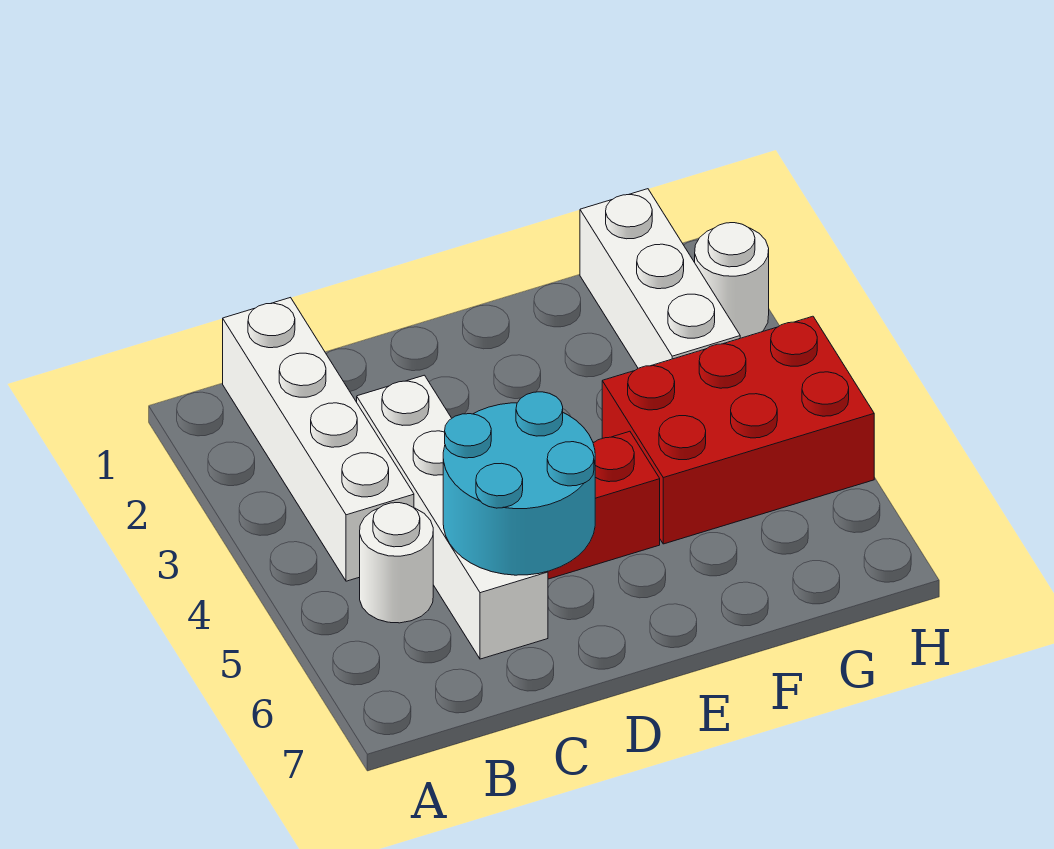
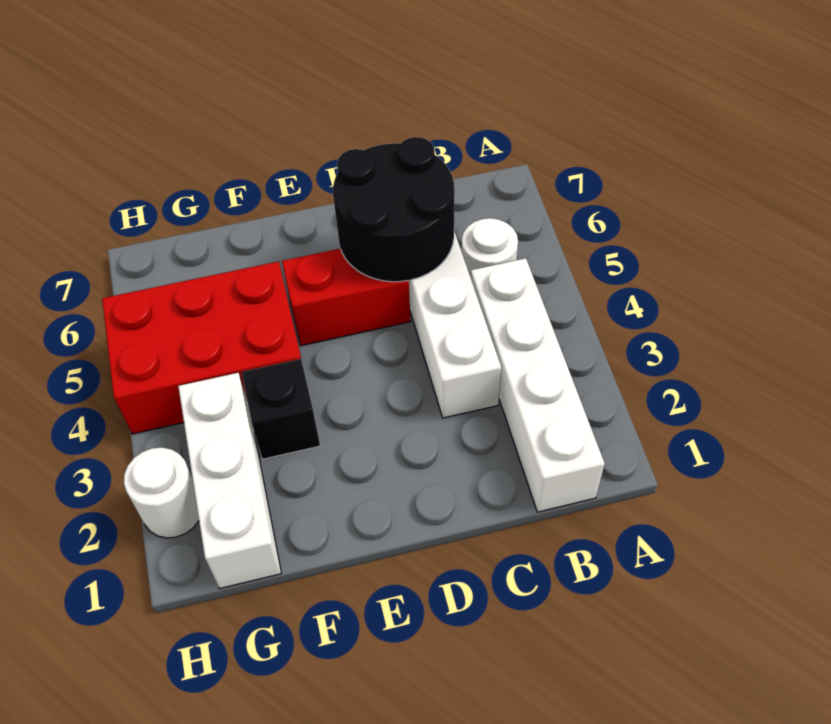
cyan 2x2 round brick [443,392,595,575] -> black 2x2 round brick [333,137,455,282]
none -> black 1x1 brick [242,359,320,459]

